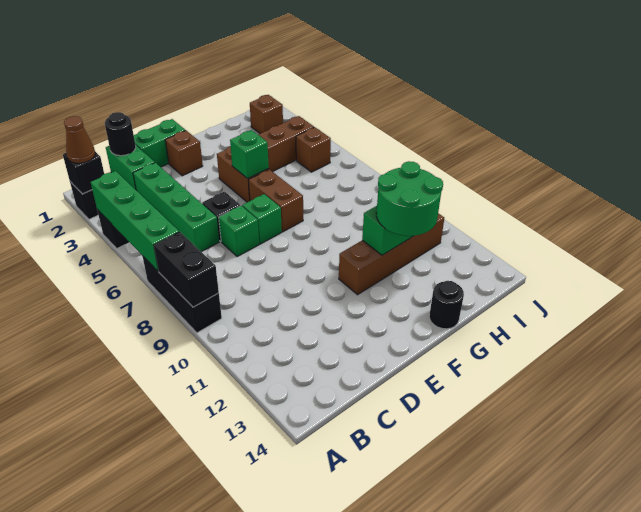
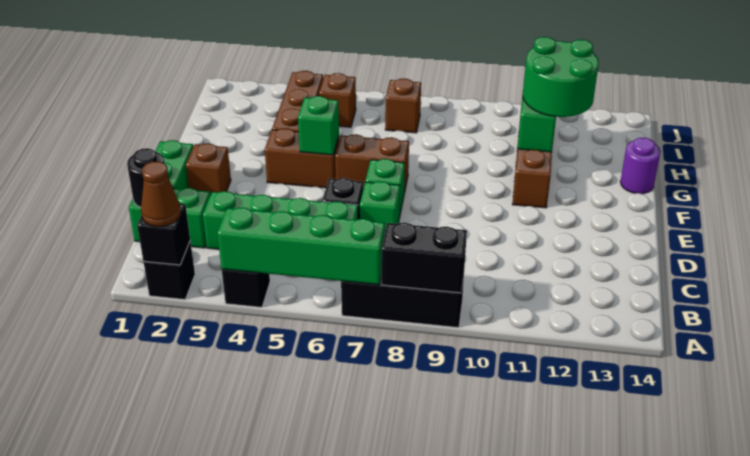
black 1x1 round brick [429,281,464,329] -> purple 1x1 round brick [620,138,661,194]
brown 1x1 brick [250,95,283,134] -> brown 1x1 brick moved to [385,79,421,133]

